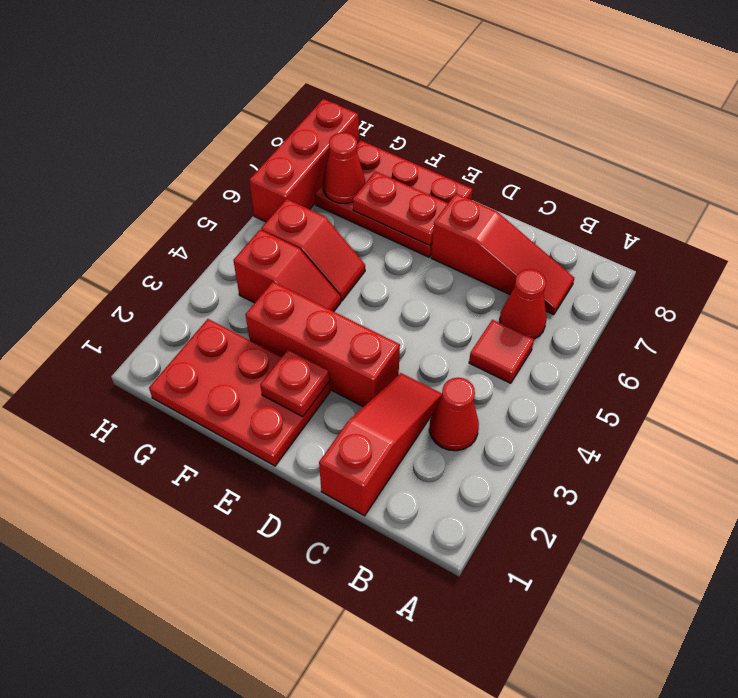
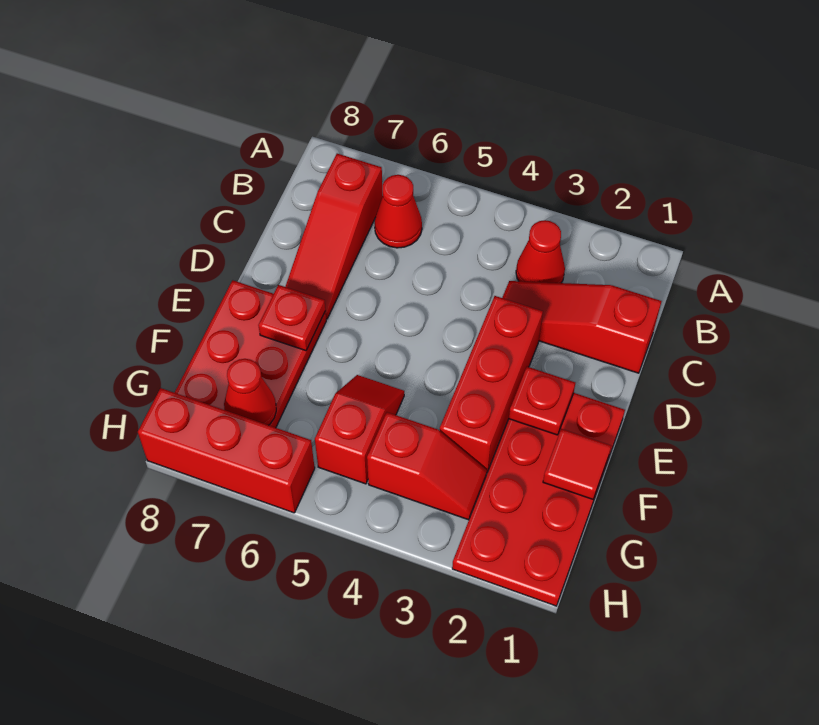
red 1x1 tile [469,320,534,383] -> red 1x1 tile moved to [543,429,611,499]
red 1x3 slope [431,194,574,315] -> red 1x3 slope turned to [285,154,383,319]
red 2x3 plate [149,319,330,466] -> red 2x4 plate [452,393,625,606]
red 1x2 plate [353,171,448,246] -> red 1x1 plate [258,285,325,351]
red 1x2 slope [233,230,341,312] -> red 1x2 slope turned to [367,412,487,520]

